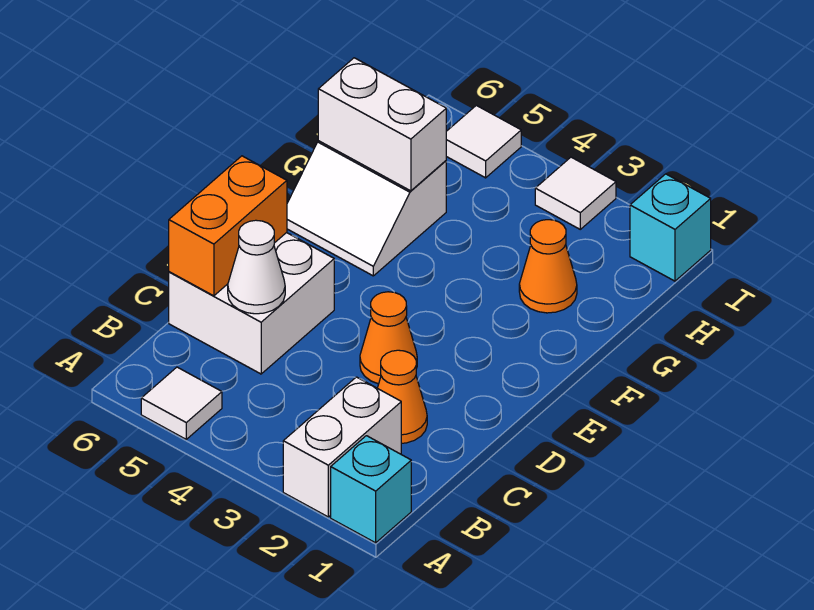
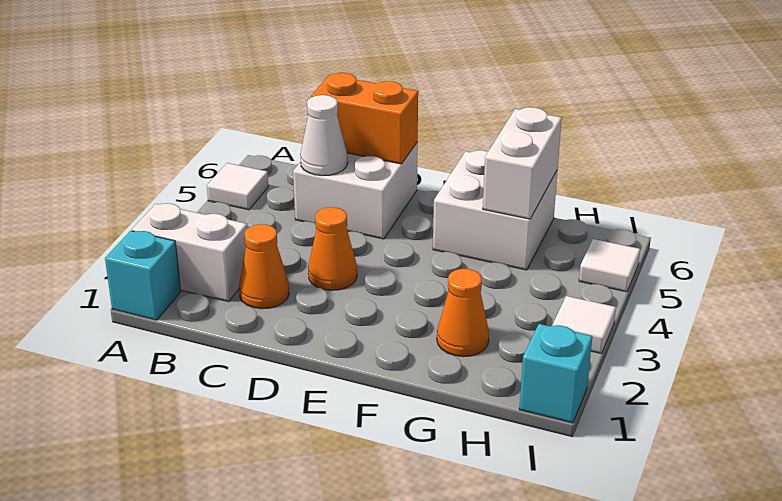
white 2x2 slope [287,141,446,276] -> white 2x2 brick [433,150,558,270]

